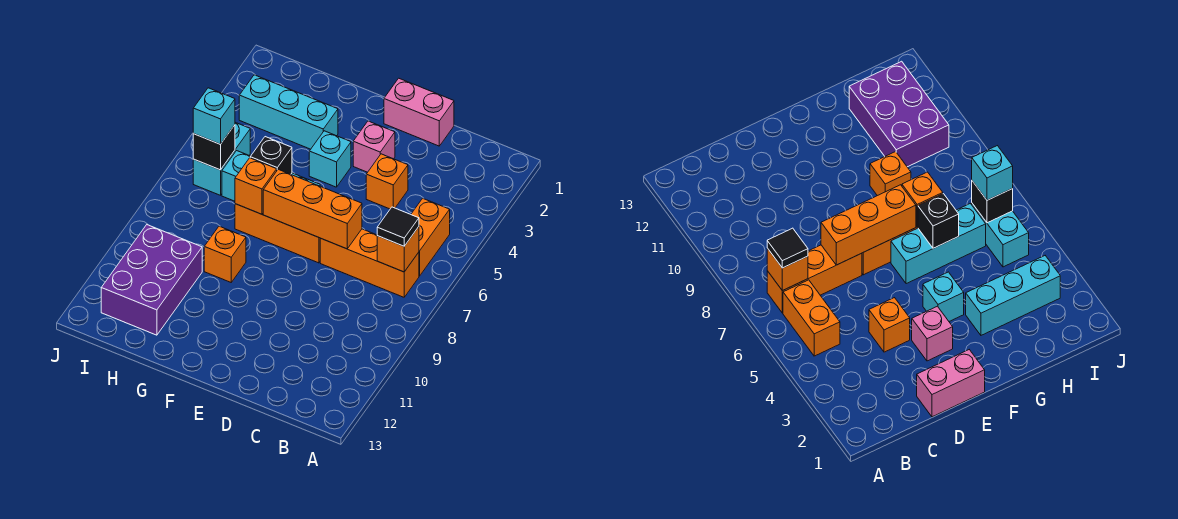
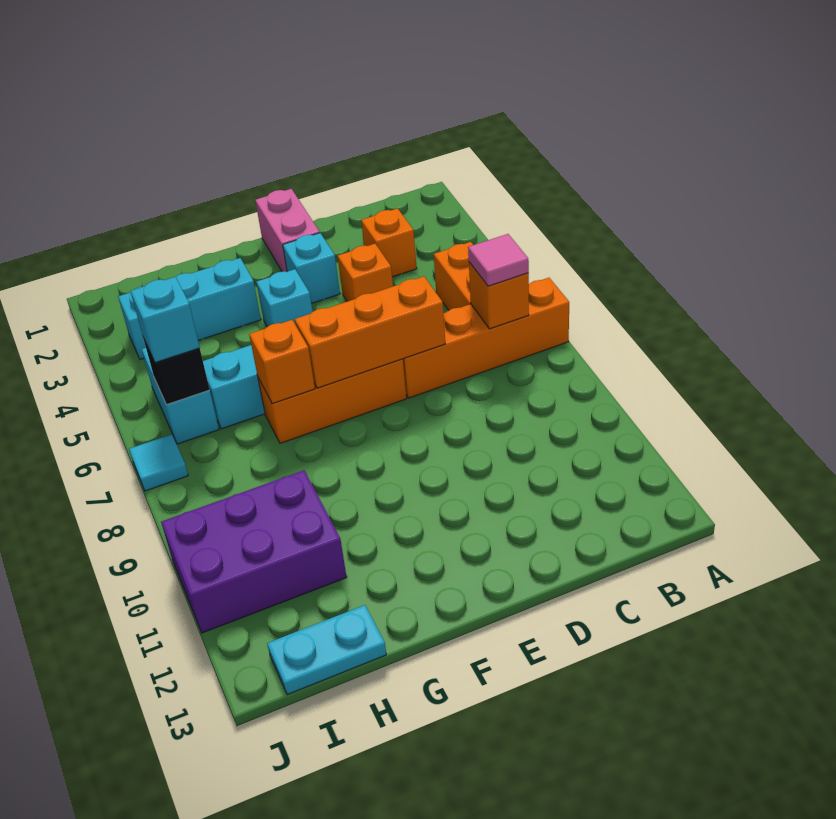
orange 1x3 brick [320,229,419,297] -> orange 1x4 brick [403,278,569,398]
black 1x1 tile [377,207,419,246] -> pink 1x1 tile [468,234,529,286]
pink 1x2 brick [384,78,454,146] -> pink 1x2 brick turned to [255,189,320,272]
pink 1x1 brick [353,121,395,172] -> cyan 1x1 brick [283,233,340,303]
black 1x1 brick [250,137,292,174] -> none
orange 1x1 brick [204,226,246,282] -> orange 1x1 brick moved to [361,208,417,277]
purple 2x3 brick [101,225,202,335] -> purple 2x3 brick turned to [161,470,347,633]
none -> cyan 1x2 plate [267,605,386,695]
none -> cyan 1x1 tile [129,434,188,491]

